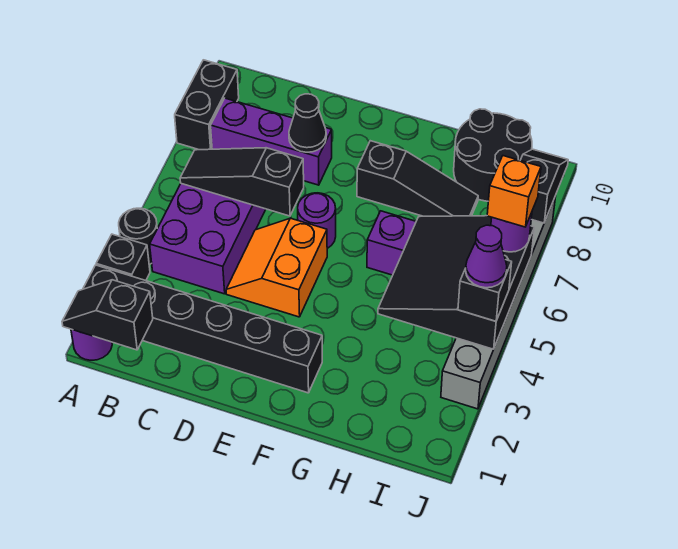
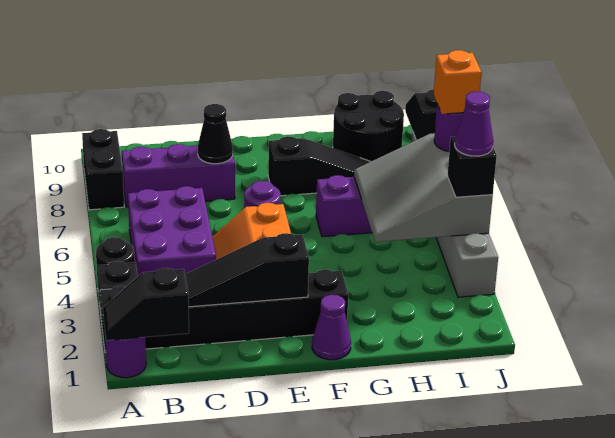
black 1x3 slope [180,148,304,216] -> black 1x3 slope moved to [185,233,309,307]
none -> purple 1x1 cone [312,295,351,360]
black 3x3 slope [378,216,534,349] -> grey 3x3 slope [354,133,493,242]

